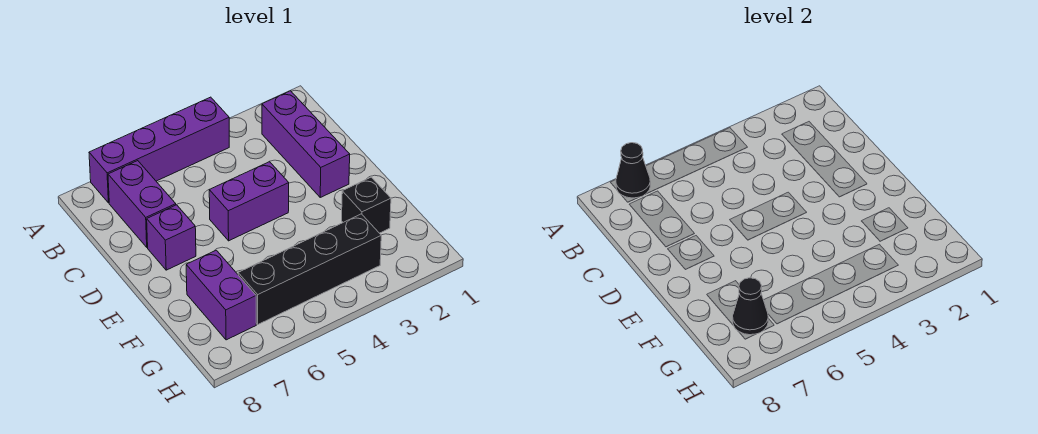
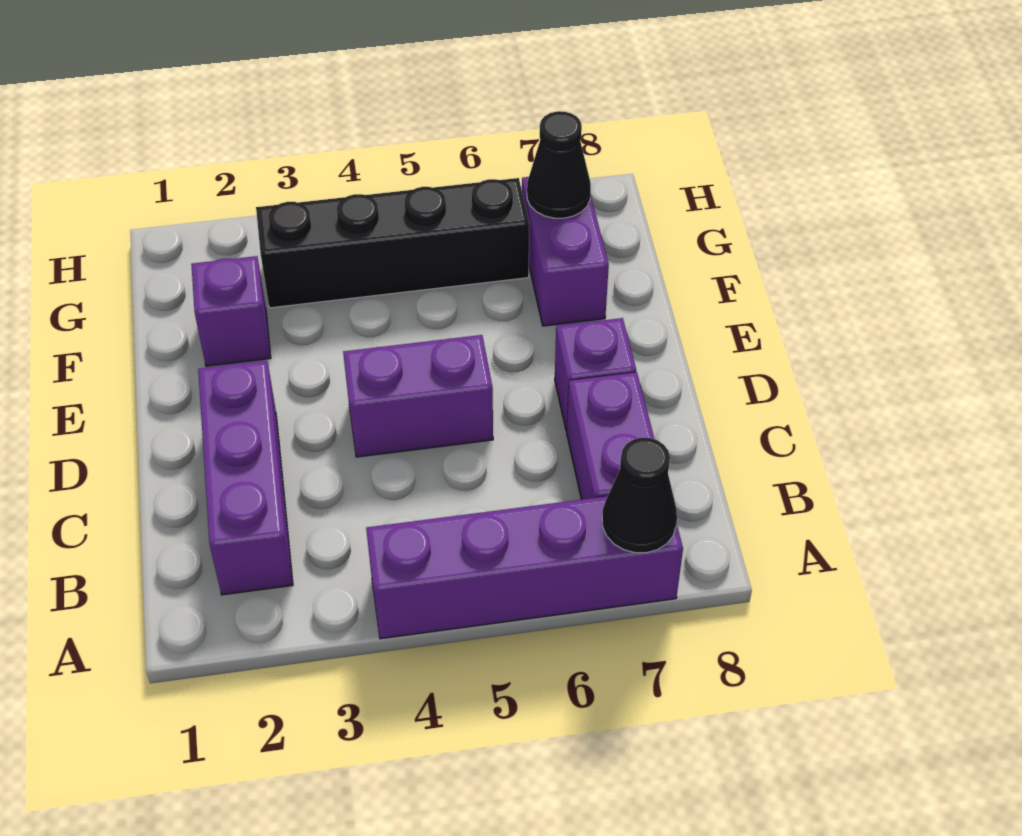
black 1x1 brick [342,177,391,233] -> purple 1x1 brick [191,256,271,366]

